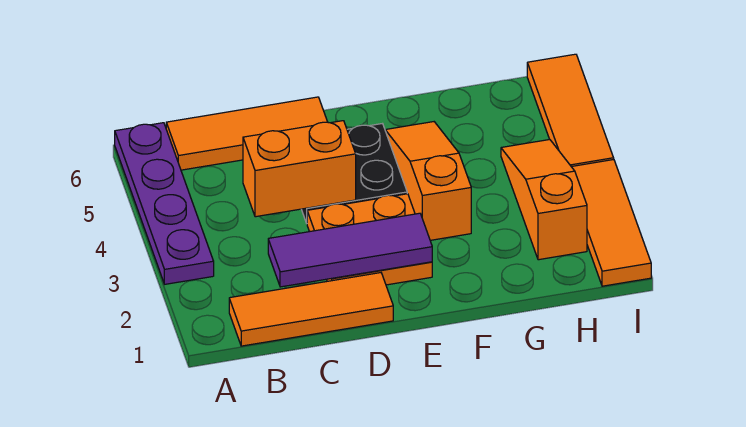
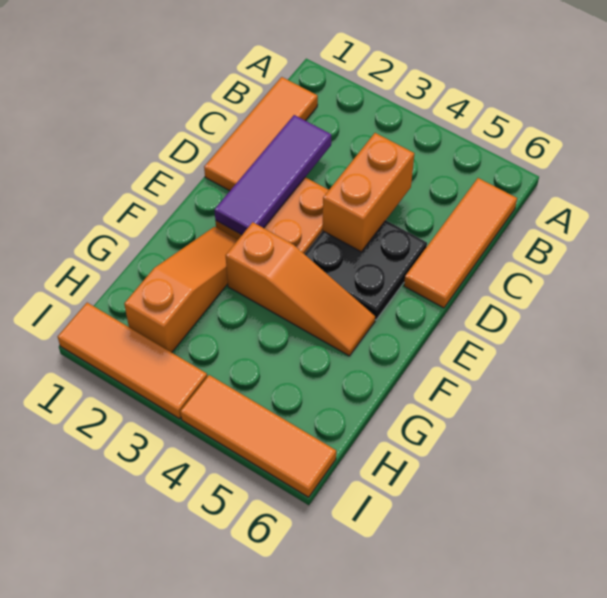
purple 1x4 plate [115,123,214,284] -> none
orange 1x3 slope [501,139,587,260] -> orange 1x3 slope turned to [124,227,238,352]

